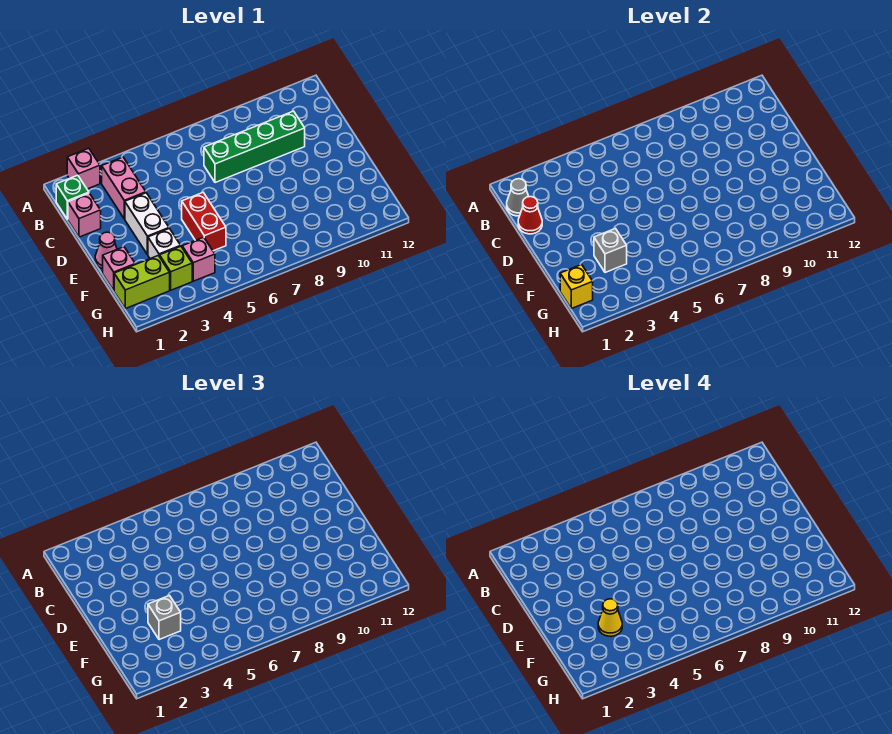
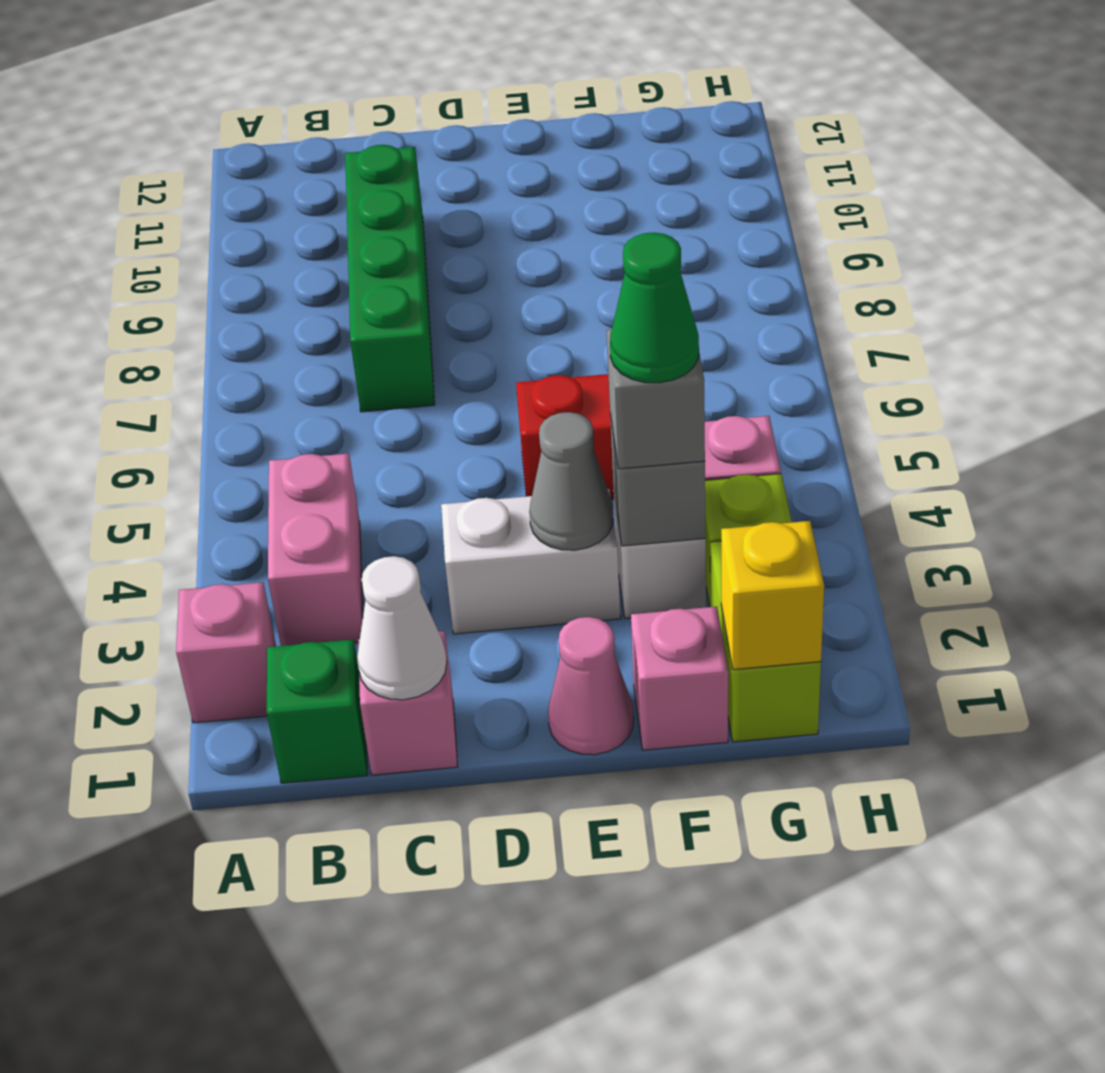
grey 1x1 cone [507,179,529,216] -> grey 1x1 cone moved to [529,412,613,550]
pink 1x2 brick [102,157,146,219] -> pink 1x2 brick turned to [268,453,363,646]
red 1x1 cone [518,197,542,234] -> white 1x1 cone [357,556,447,700]
yellow 1x1 cone [598,599,622,636] -> green 1x1 cone [610,232,699,383]

